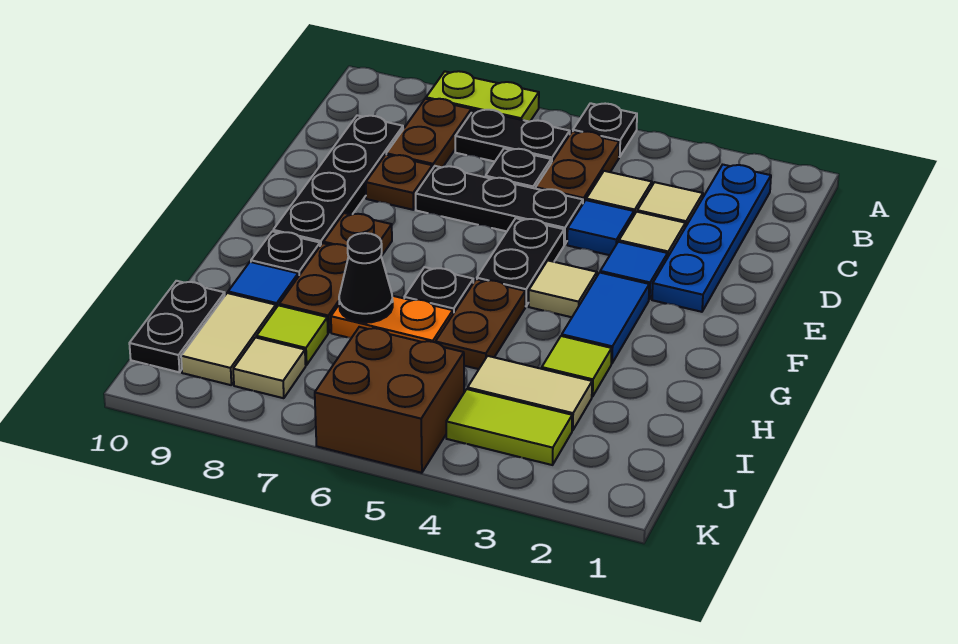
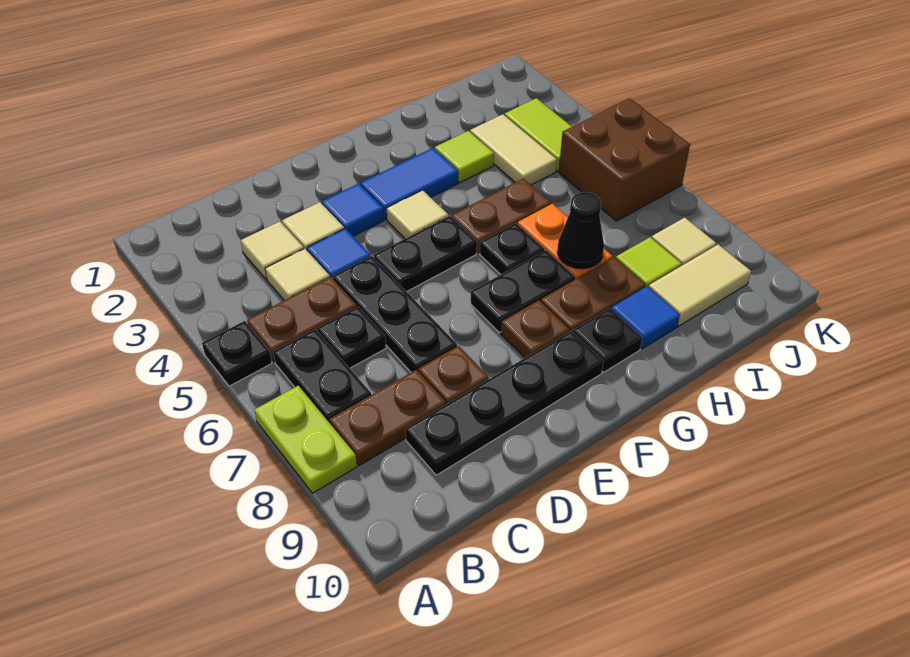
blue 1x4 plate [652,165,771,312] -> none
black 1x2 plate [129,281,225,372] -> black 1x2 plate moved to [471,250,576,332]

